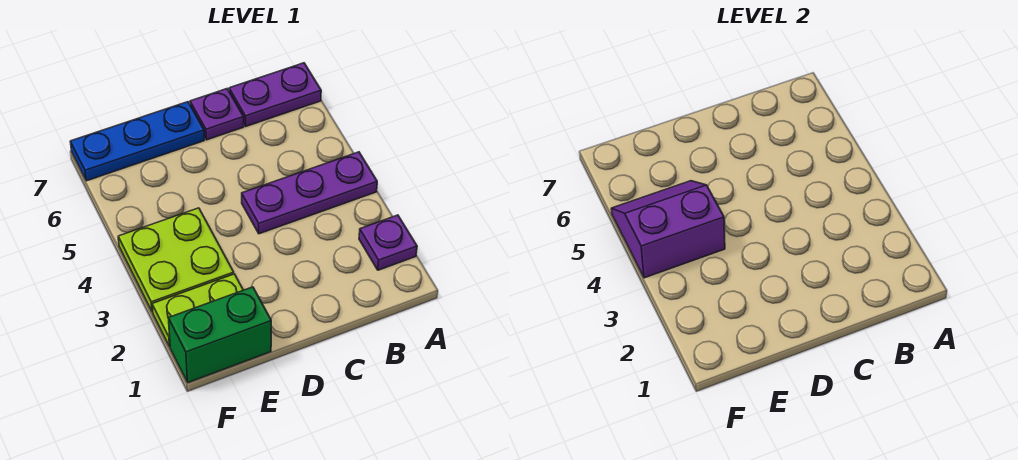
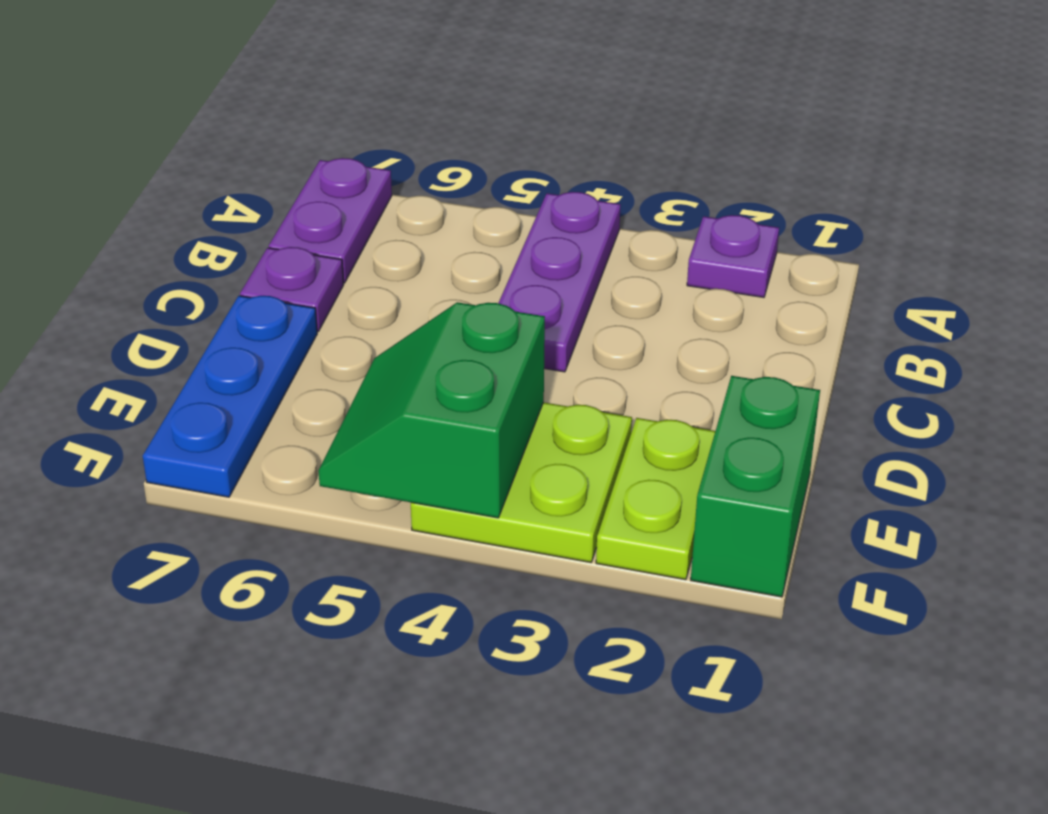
purple 2x2 slope [611,181,725,278] -> green 2x2 slope [318,302,545,518]

